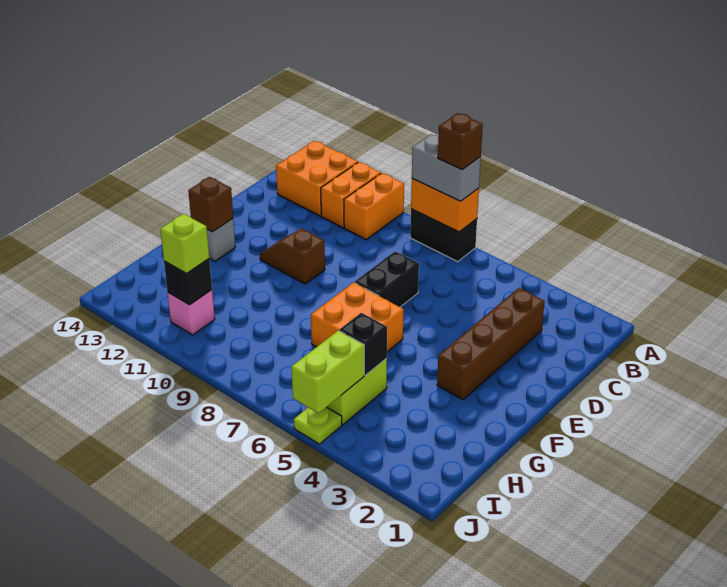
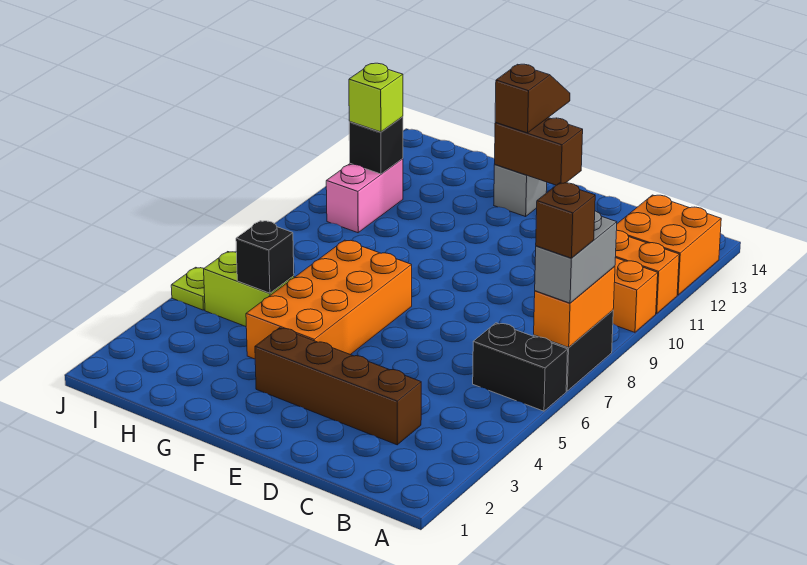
black 1x2 brick [354,251,419,307] -> black 1x2 brick moved to [473,323,568,411]
brown 1x2 slope [260,228,325,284] -> brown 1x2 slope moved to [495,64,570,133]
orange 2x2 brick [311,283,404,352] -> orange 2x4 brick [246,240,412,359]
brown 1x1 brick [188,177,233,232] -> brown 1x2 brick [495,118,583,185]
lime 1x2 brick [291,330,364,413] -> none
pink 1x1 brick [167,290,215,335] -> pink 1x2 brick [326,159,403,233]

